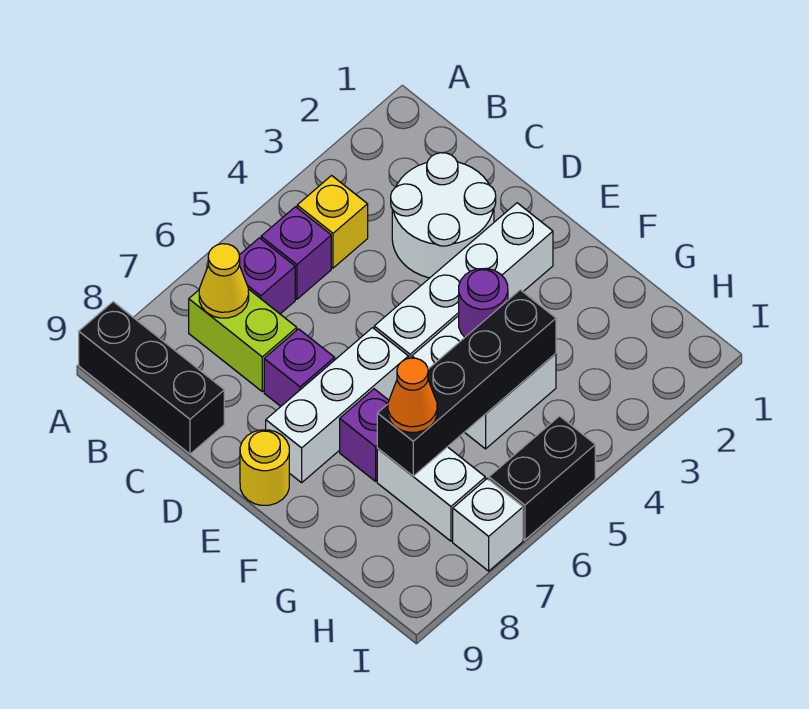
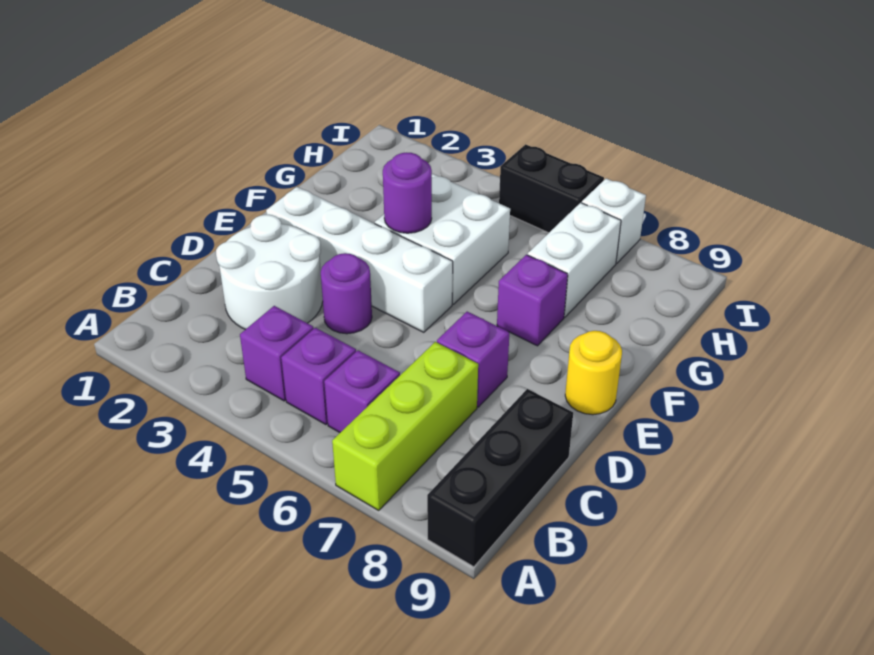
yellow 1x1 brick [297,176,368,268] -> purple 1x1 brick [240,306,314,401]
lime 1x2 brick [189,289,297,392] -> lime 1x3 brick [332,342,478,510]
yellow 1x1 cone [199,244,249,318] -> none
none -> purple 1x1 round brick [321,253,372,334]
white 1x3 brick [266,328,408,483] -> none
black 1x4 brick [377,290,556,476] -> none
orange 1x1 cone [388,358,437,432] -> none

